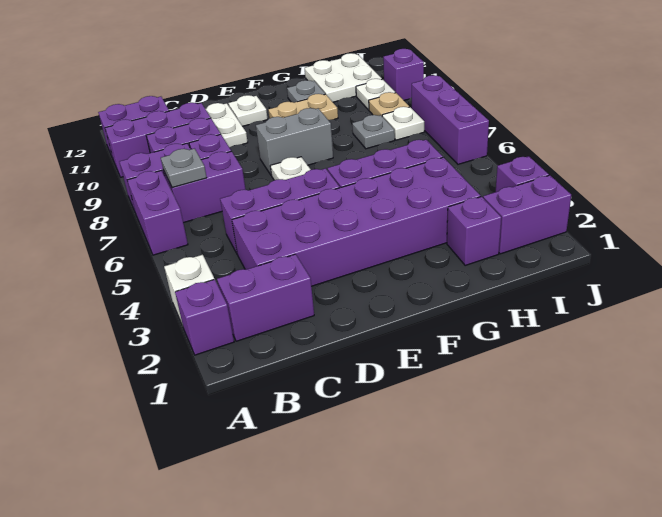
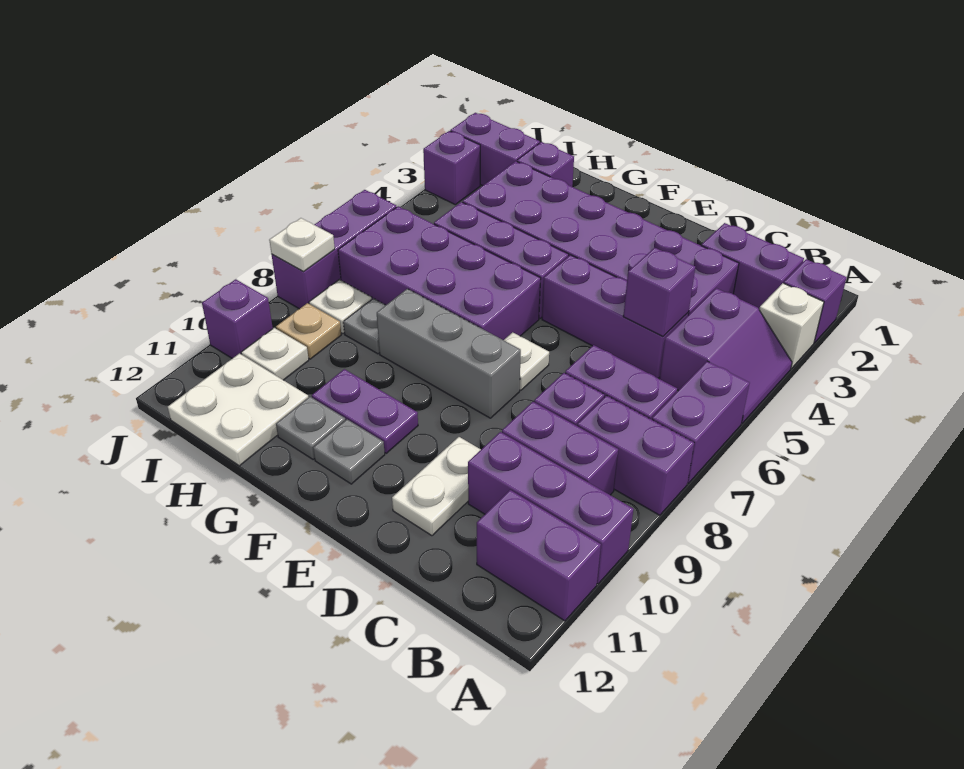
none -> purple 2x2 slope [660,288,792,423]
grey 1x1 plate [161,149,207,188] -> grey 1x1 plate moved to [313,419,385,484]
none -> purple 1x1 brick [623,248,695,337]
grey 1x2 brick [256,108,333,176] -> grey 1x3 brick [377,289,521,418]
white 1x1 plate [228,95,268,126] -> white 1x1 plate moved to [269,218,335,271]
none -> purple 2x4 brick [338,206,541,340]
tan 1x2 plate [268,94,338,120] -> purple 1x2 plate [312,369,418,453]

